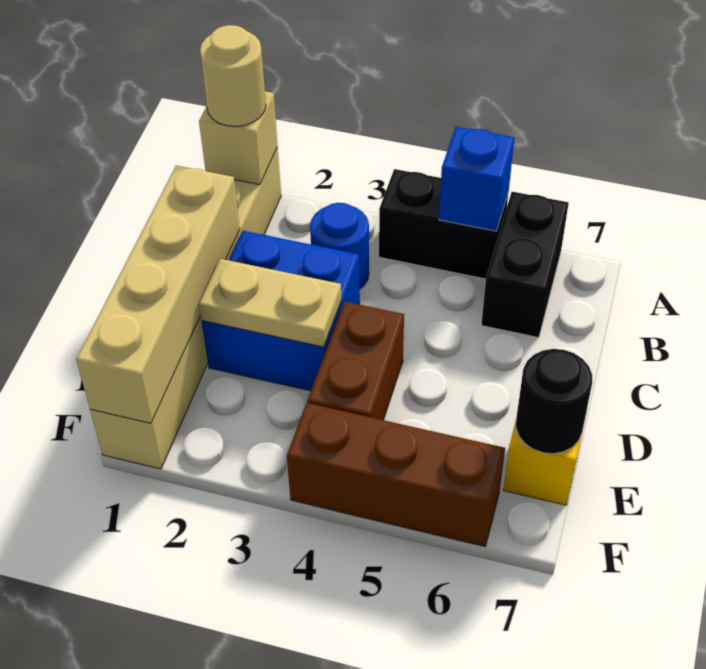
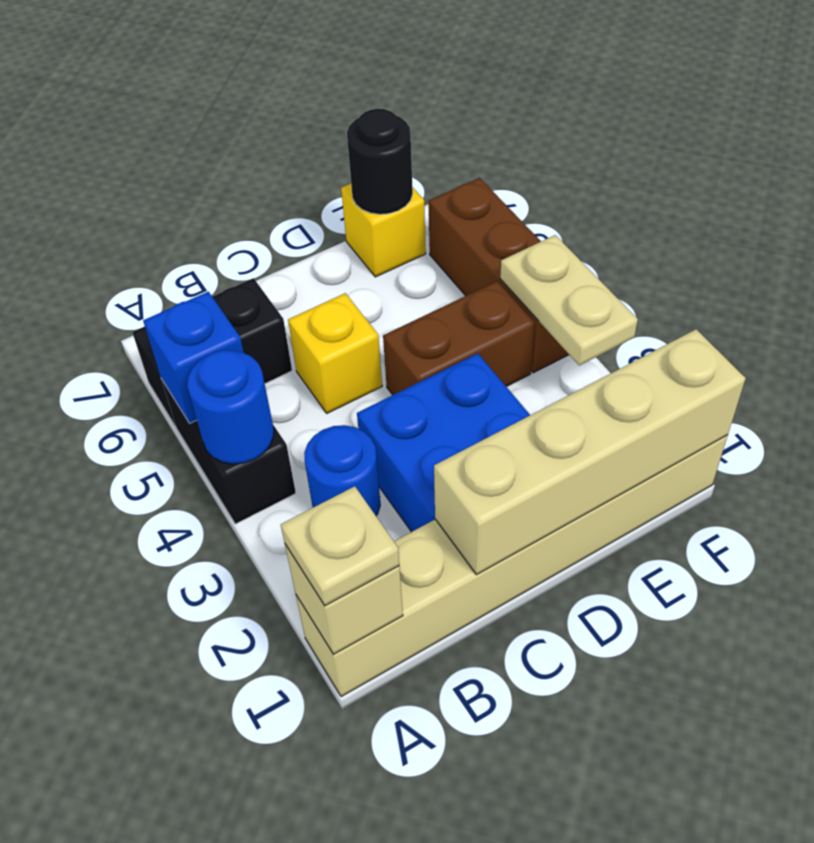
tan 1x1 round brick [200,25,266,126] -> tan 1x1 plate [281,486,399,606]
none -> blue 1x1 round brick [187,350,274,464]
none -> yellow 1x1 brick [288,293,382,413]
tan 1x2 plate [199,259,341,347] -> tan 1x2 plate moved to [500,235,638,365]

